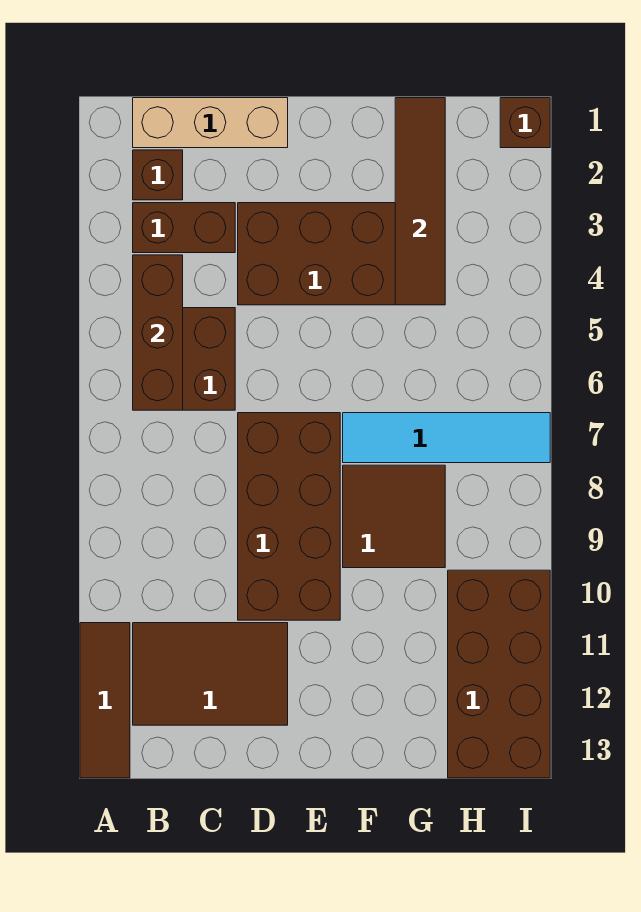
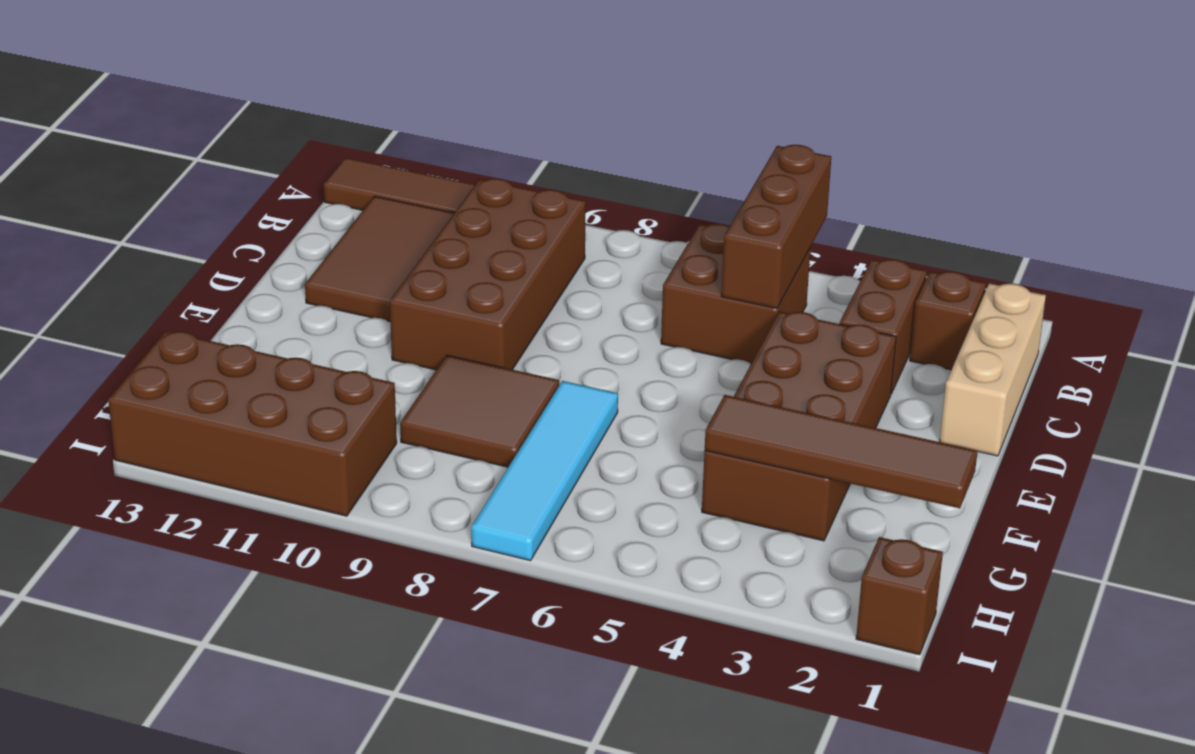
brown 1x3 brick [133,255,183,410] -> brown 1x3 brick turned to [721,145,831,308]
brown 2x4 brick [238,413,340,620] -> brown 2x4 brick turned to [390,178,586,370]

